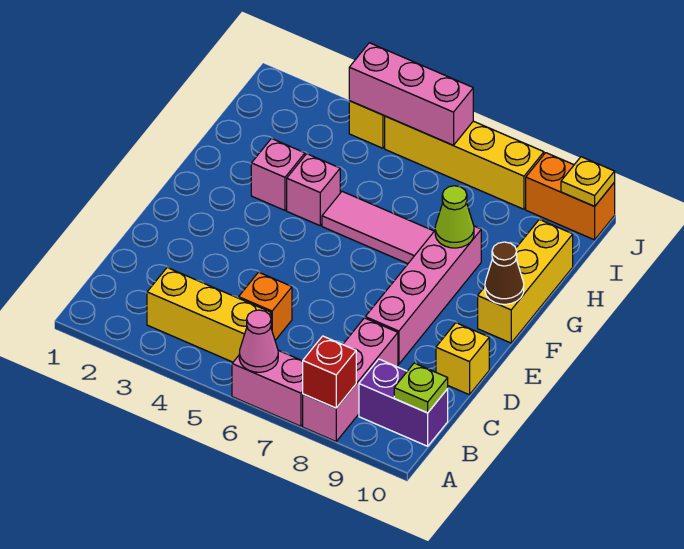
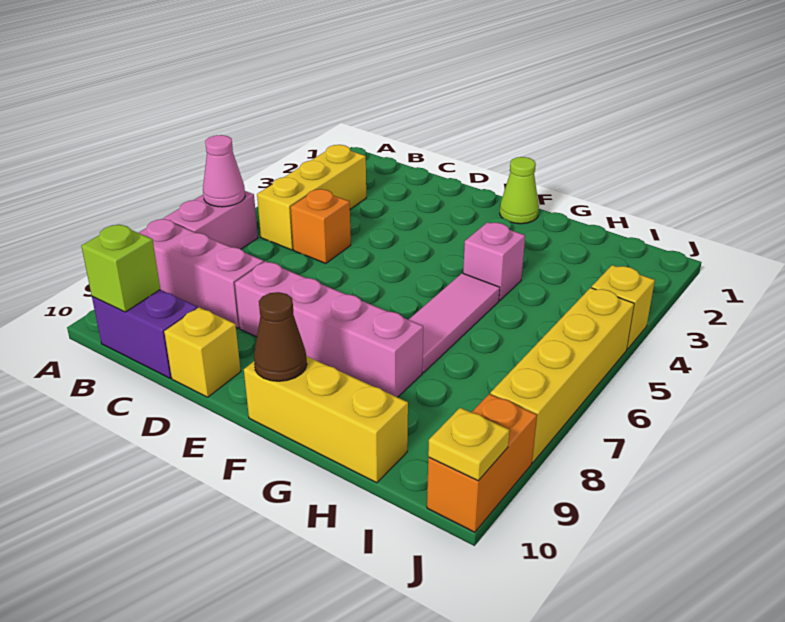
red 1x1 brick [303,336,356,408] -> none
purple 1x2 brick [359,359,448,446] -> purple 1x2 brick turned to [92,290,197,378]
lime 1x1 plate [394,363,448,413] -> lime 1x1 brick [81,225,160,312]
pink 1x1 brick [251,139,305,210] -> none
lime 1x1 cone [435,186,474,248] -> lime 1x1 cone moved to [500,157,539,224]
pink 1x3 brick [349,43,473,145] -> none

